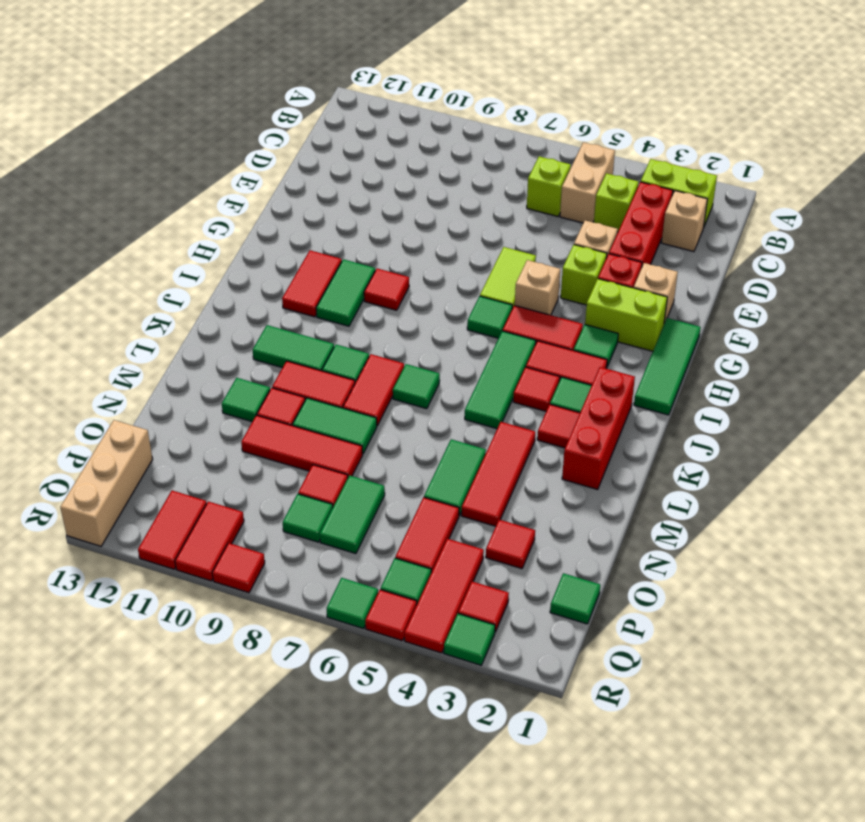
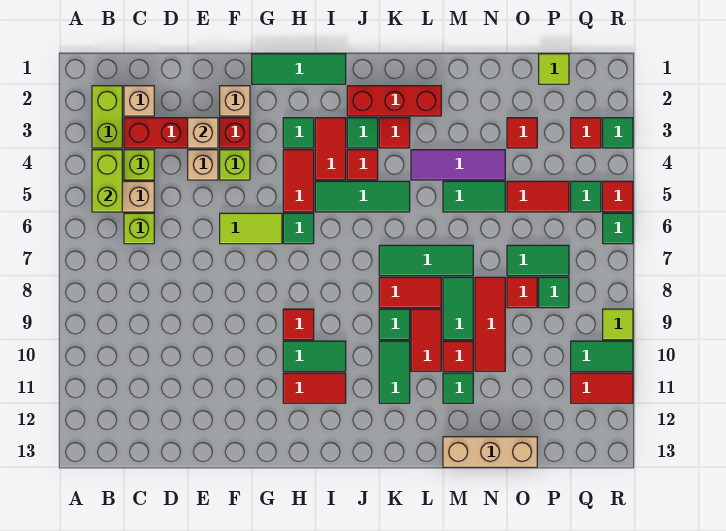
lime 1x2 brick [585,279,667,351] -> lime 1x2 brick moved to [92,150,122,212]
tan 1x1 brick [515,260,560,315] -> tan 1x1 brick moved to [188,118,218,148]
green 1x1 tile [393,364,440,409] -> green 1x3 tile [379,245,473,276]
red 1x3 tile [461,422,535,526] -> purple 1x3 tile [411,150,505,180]
green 1x1 tile [550,573,600,624] -> lime 1x1 tile [539,54,569,84]
red 1x3 tile [404,539,484,653] -> none
tan 1x3 brick [60,420,153,546] -> tan 1x3 brick moved to [443,437,537,467]
red 1x2 tile [175,501,244,581] -> green 1x2 tile [571,341,633,371]
red 1x1 tile [212,543,265,593] -> lime 1x1 tile [603,309,633,340]

